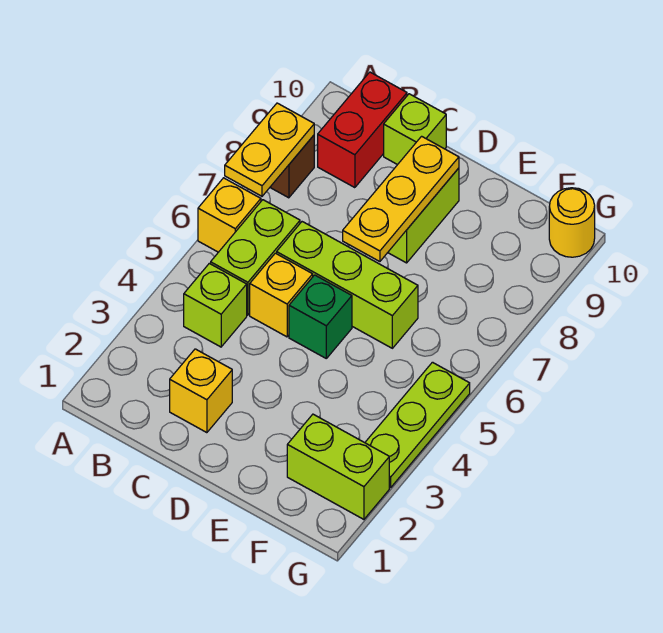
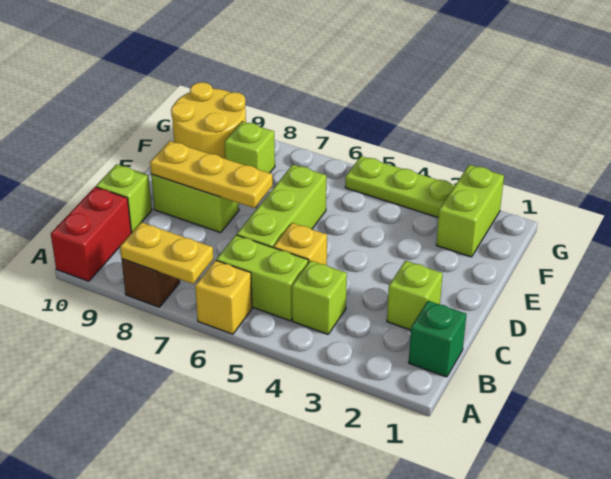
red 1x2 brick [318,72,407,188] -> red 1x2 brick turned to [51,187,131,281]
yellow 1x1 brick [170,349,232,433] -> lime 1x1 brick [387,261,443,330]
green 1x1 brick [289,275,352,358] -> green 1x1 brick moved to [409,301,466,377]
none -> lime 1x1 brick [225,121,275,173]
yellow 1x1 round brick [549,188,595,257] -> yellow 2x2 round brick [171,82,246,159]

